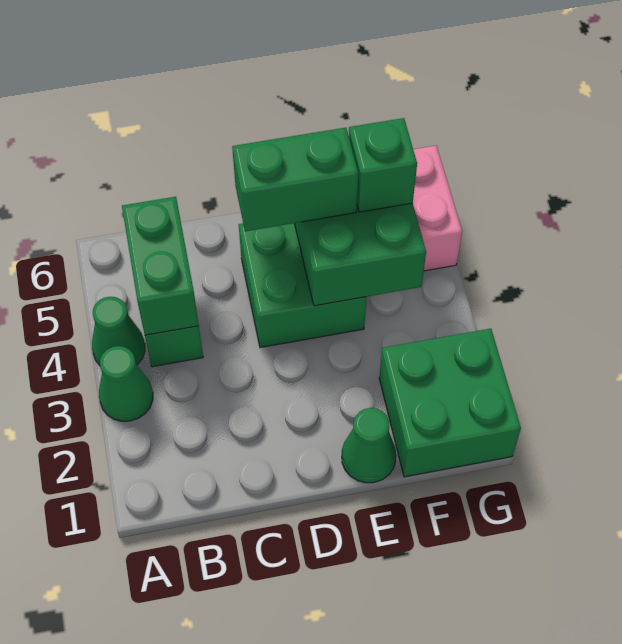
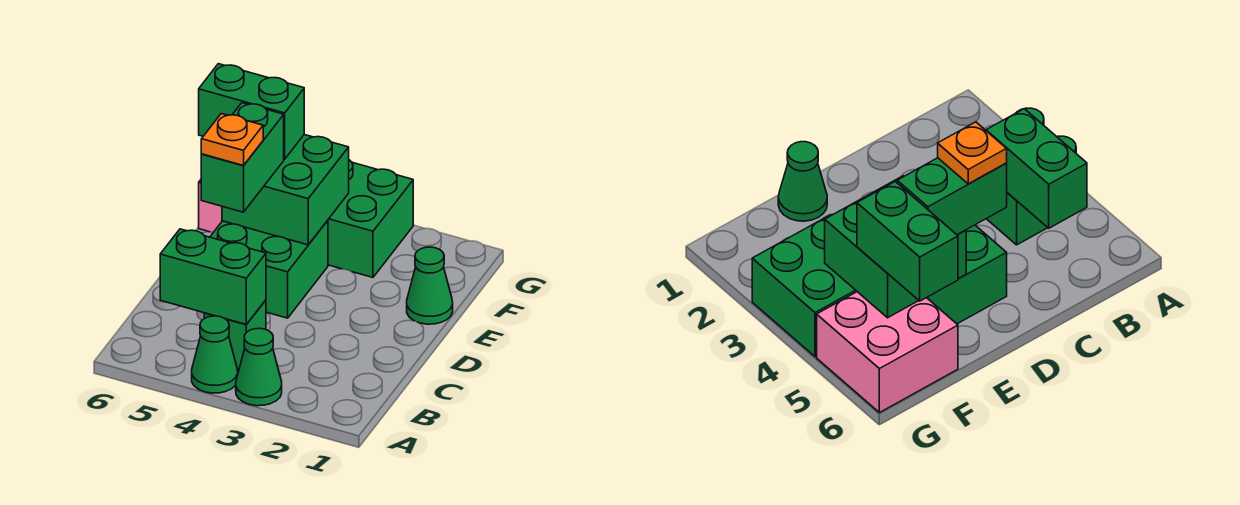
none -> orange 1x1 plate [201,114,263,166]
green 2x2 brick [379,329,521,477] -> green 2x2 brick moved to [328,160,413,277]
green 1x1 brick [349,118,417,212] -> green 1x2 brick [199,64,304,159]

